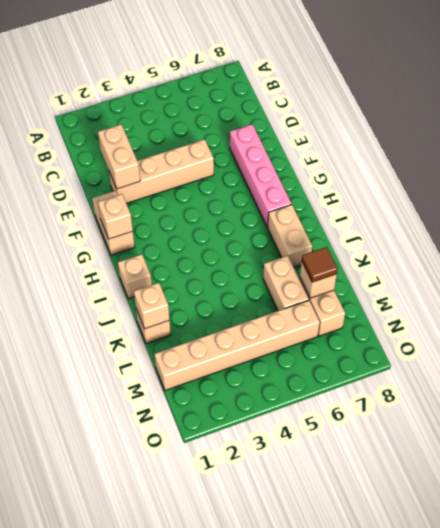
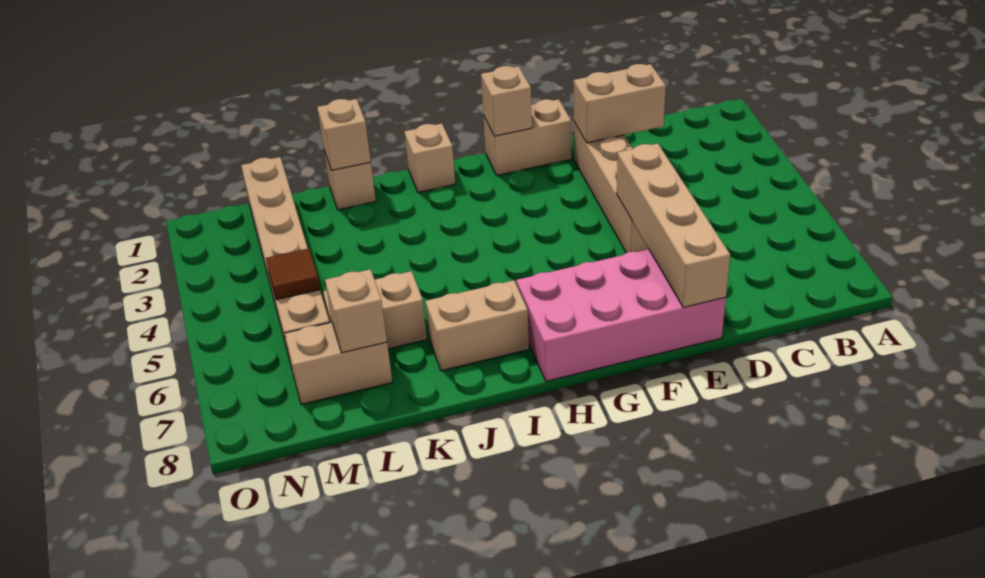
none -> tan 1x4 brick [617,143,730,307]
pink 1x4 brick [230,124,291,227] -> pink 2x4 brick [516,249,726,381]
brown 1x1 tile [302,247,338,282] -> brown 1x1 tile moved to [266,248,320,300]

